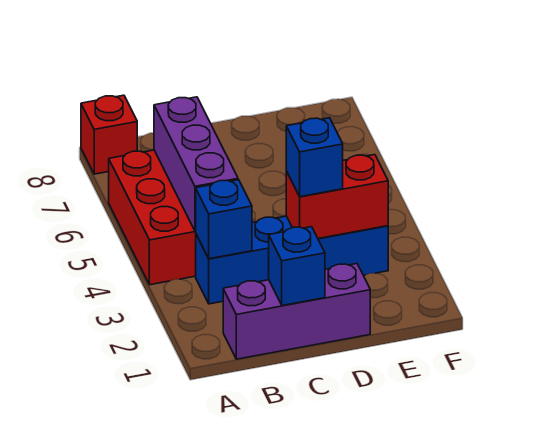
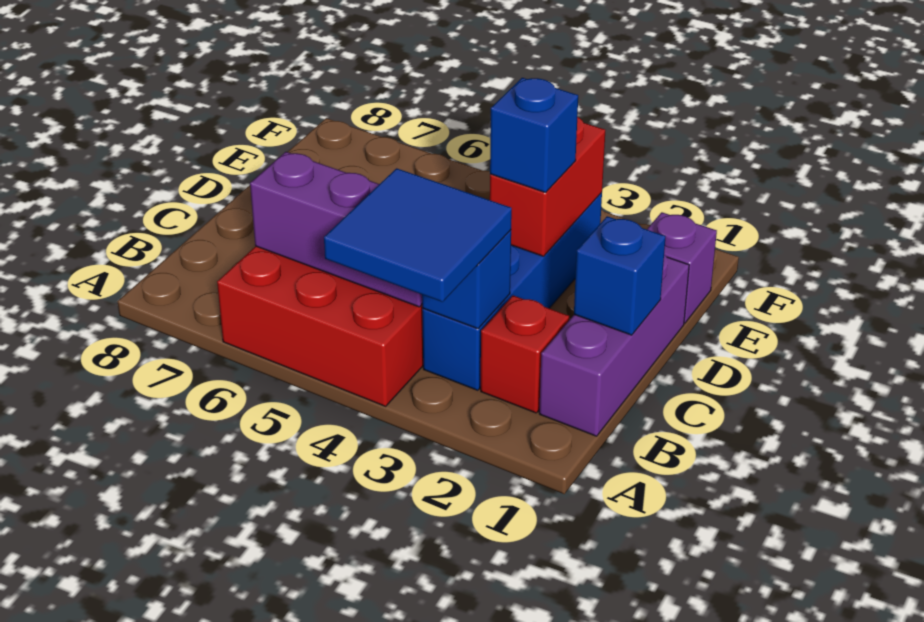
none -> blue 2x2 tile [324,168,512,302]
red 1x1 brick [81,95,137,174] -> red 1x1 brick moved to [481,296,569,413]
none -> purple 1x1 brick [647,212,717,323]

